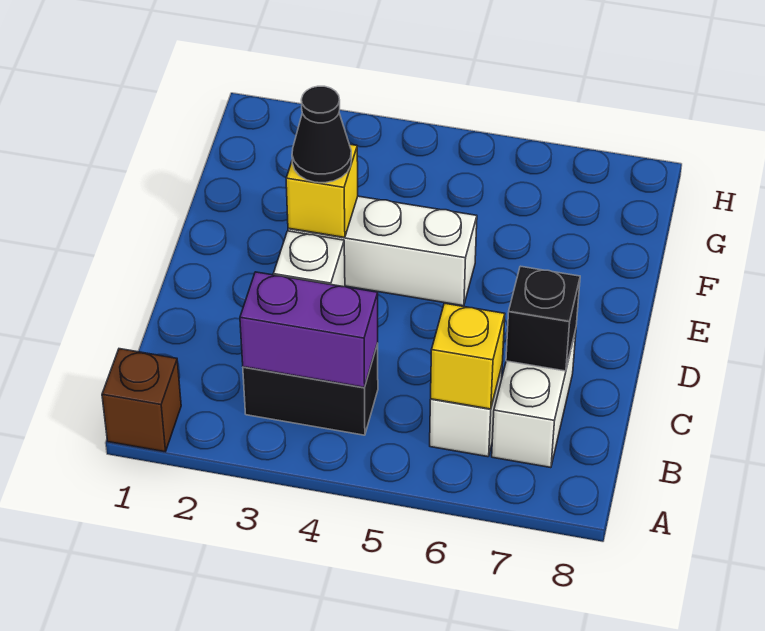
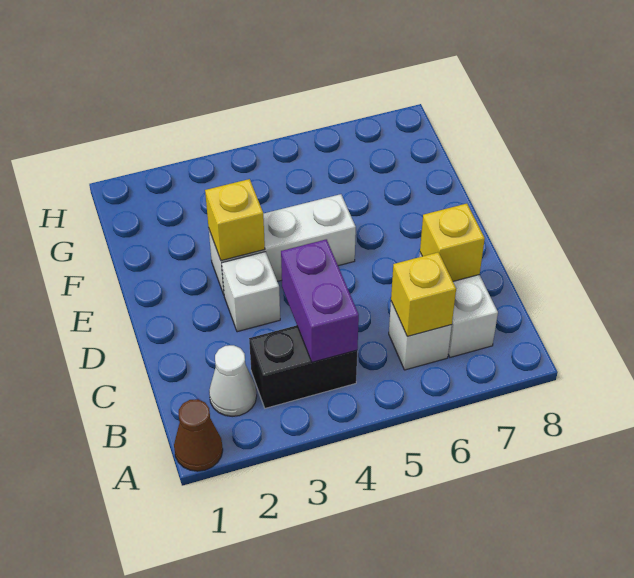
brown 1x1 brick [102,349,181,452] -> brown 1x1 cone [174,399,223,471]
none -> white 1x1 cone [209,345,257,416]
purple 1x2 brick [240,272,378,388] -> purple 1x2 brick turned to [281,239,359,362]
black 1x1 brick [506,266,580,371] -> yellow 1x1 brick [420,204,485,281]
black 1x1 cone [292,86,351,183] -> none

